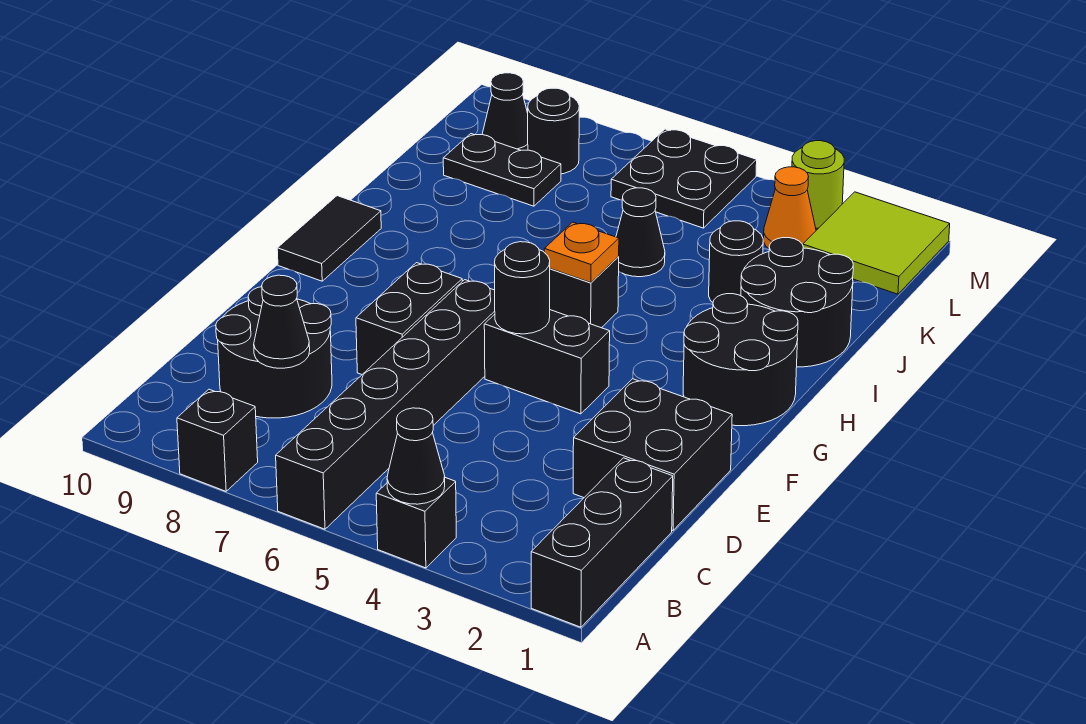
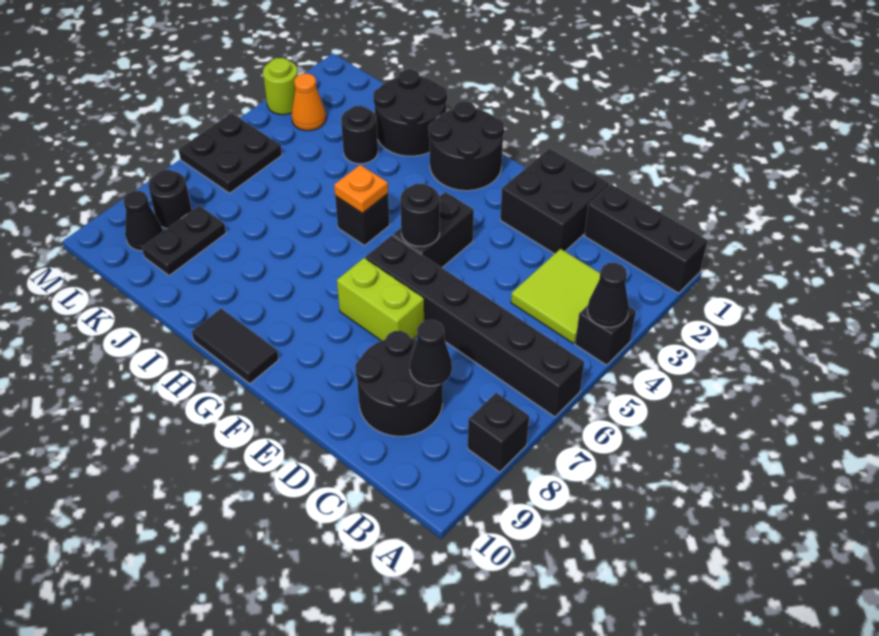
black 1x2 brick [356,263,462,374] -> lime 1x2 brick [337,258,424,341]
black 1x1 cone [616,188,665,277] -> none
lime 2x2 tile [803,192,950,294] -> lime 2x2 tile moved to [511,249,600,344]

